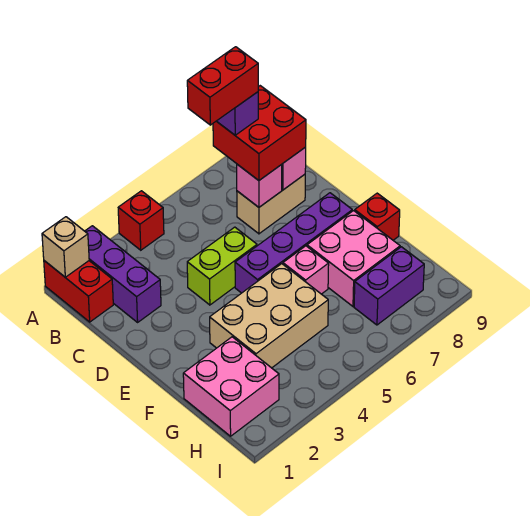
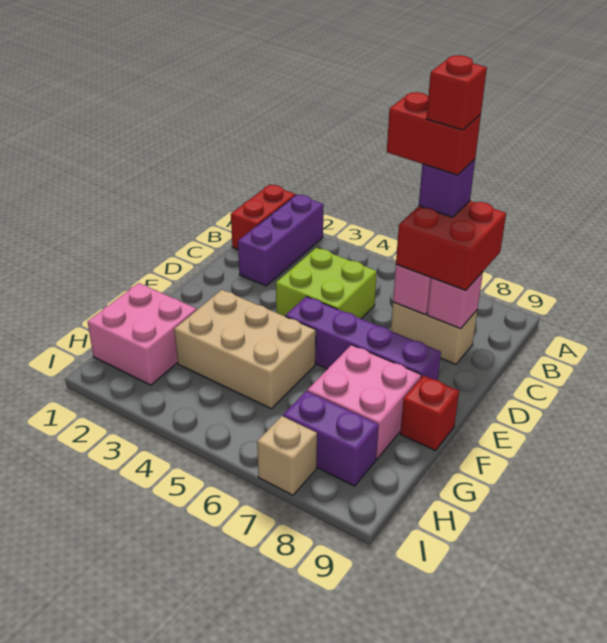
tan 1x1 brick [42,217,89,277] -> tan 1x1 brick moved to [257,416,317,495]
red 1x1 brick [118,191,164,250] -> red 1x1 brick moved to [426,55,487,130]
lime 1x2 brick [187,227,257,305] -> lime 2x2 brick [276,248,377,319]
pink 1x1 brick [283,246,329,294] -> none

